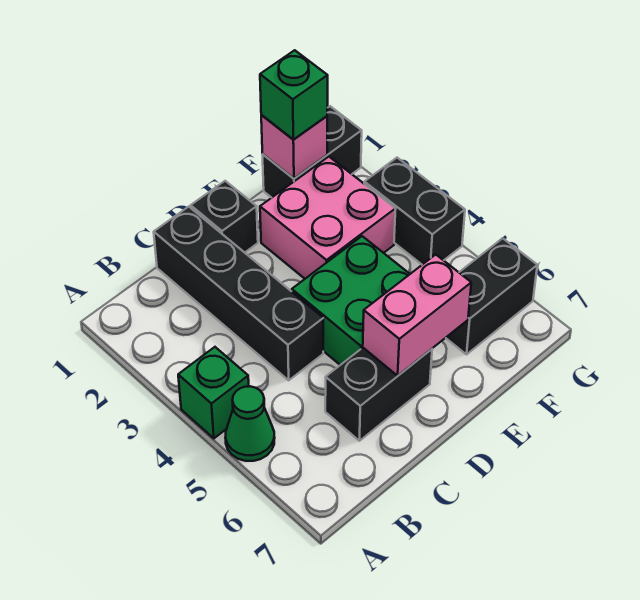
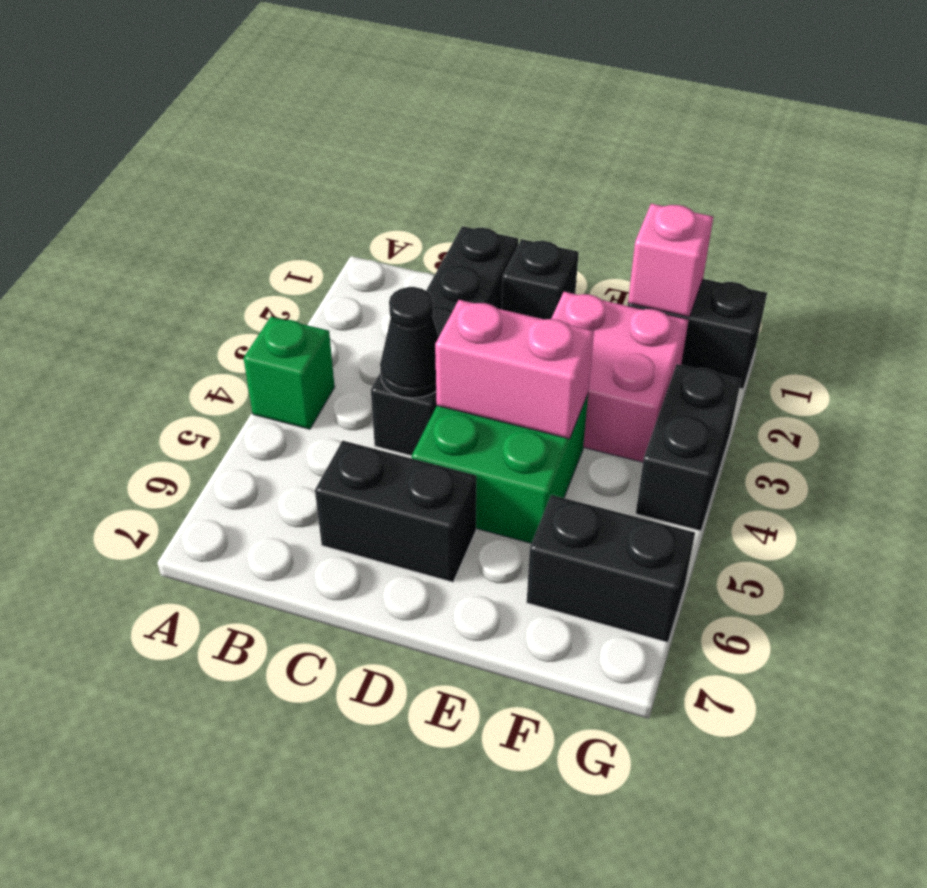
green 1x1 cone [225,386,275,461] -> none
none -> black 1x1 cone [380,287,439,398]
pink 1x2 brick [363,255,471,376] -> pink 1x2 brick moved to [435,300,594,439]
green 1x1 brick [260,50,328,139] -> none

